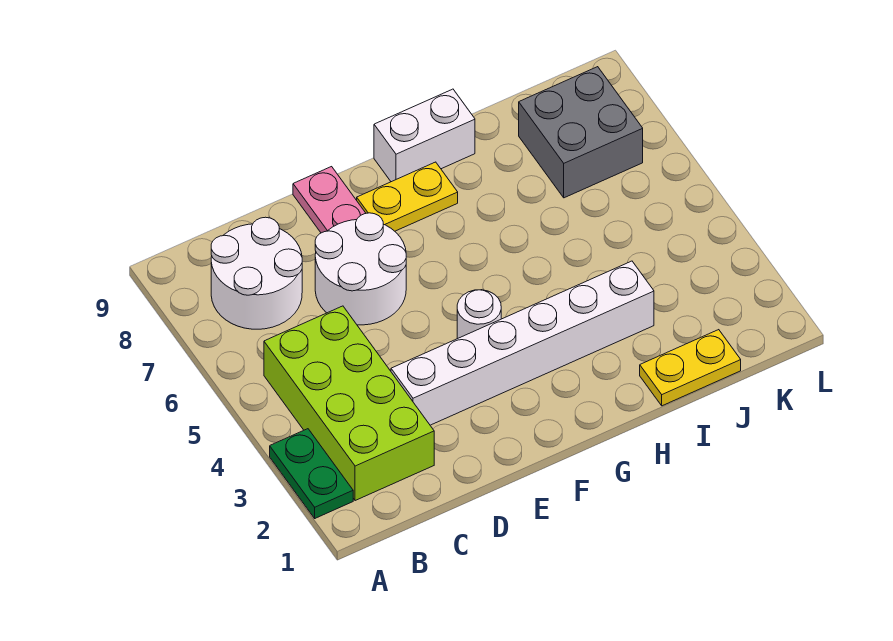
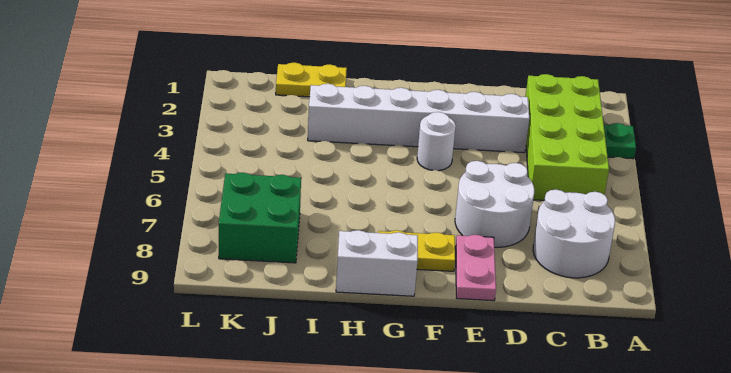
green 1x2 plate [270,429,353,518] -> green 1x1 plate [604,123,636,159]
grey 2x2 brick [519,67,643,198] -> green 2x2 brick [219,173,301,263]

